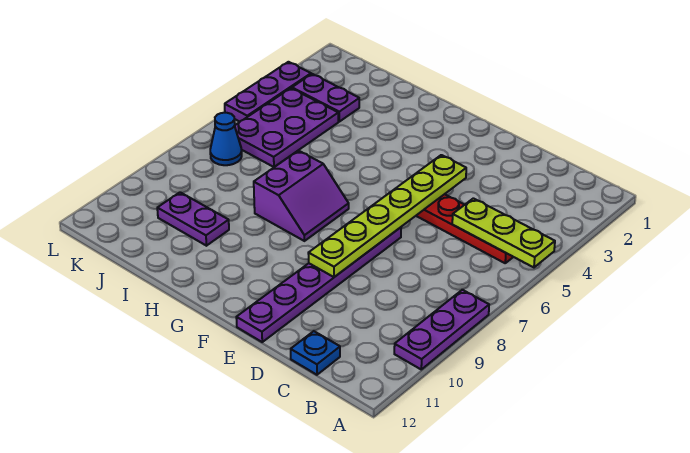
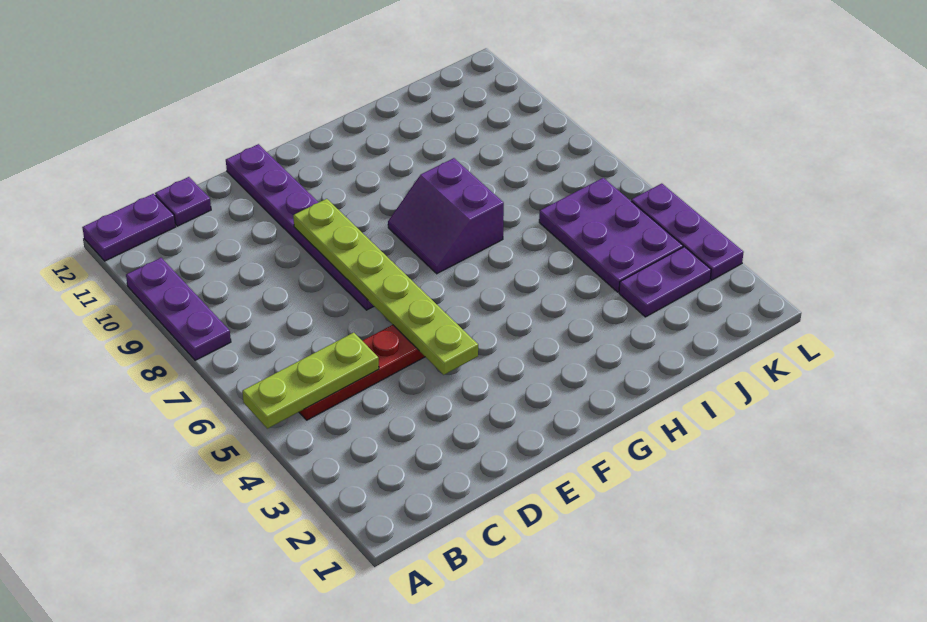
blue 1x1 plate [291,331,340,375] -> purple 1x1 plate [155,177,211,226]
purple 1x2 plate [157,192,229,246] -> purple 1x2 plate moved to [82,194,176,261]
blue 1x1 cone [210,113,242,165] -> none

